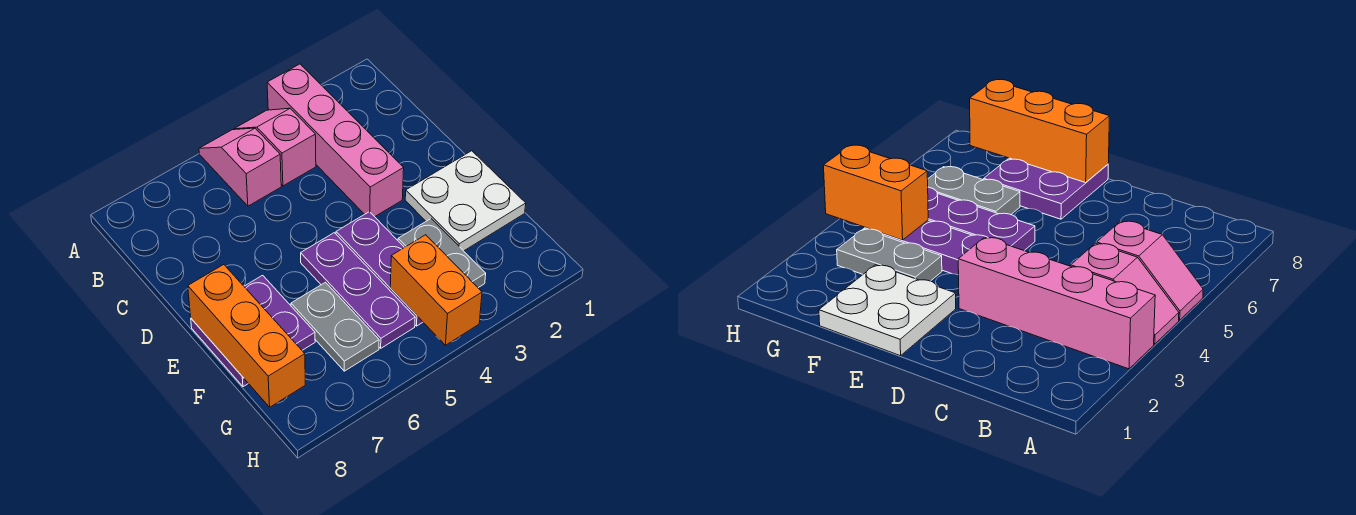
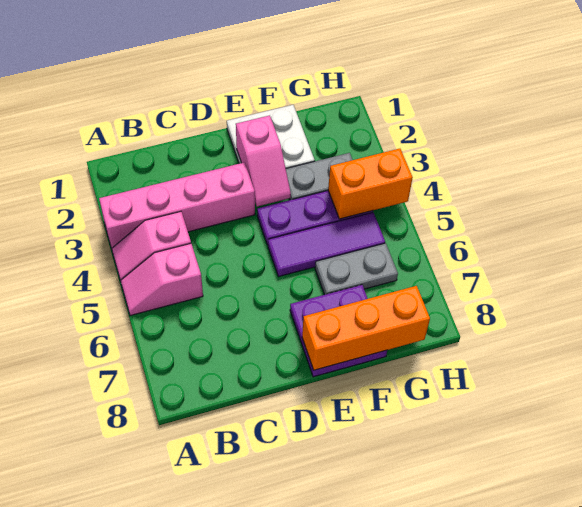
none -> pink 1x2 slope [236,115,291,206]
purple 1x3 plate [301,233,415,348] -> purple 1x3 tile [268,212,385,277]

